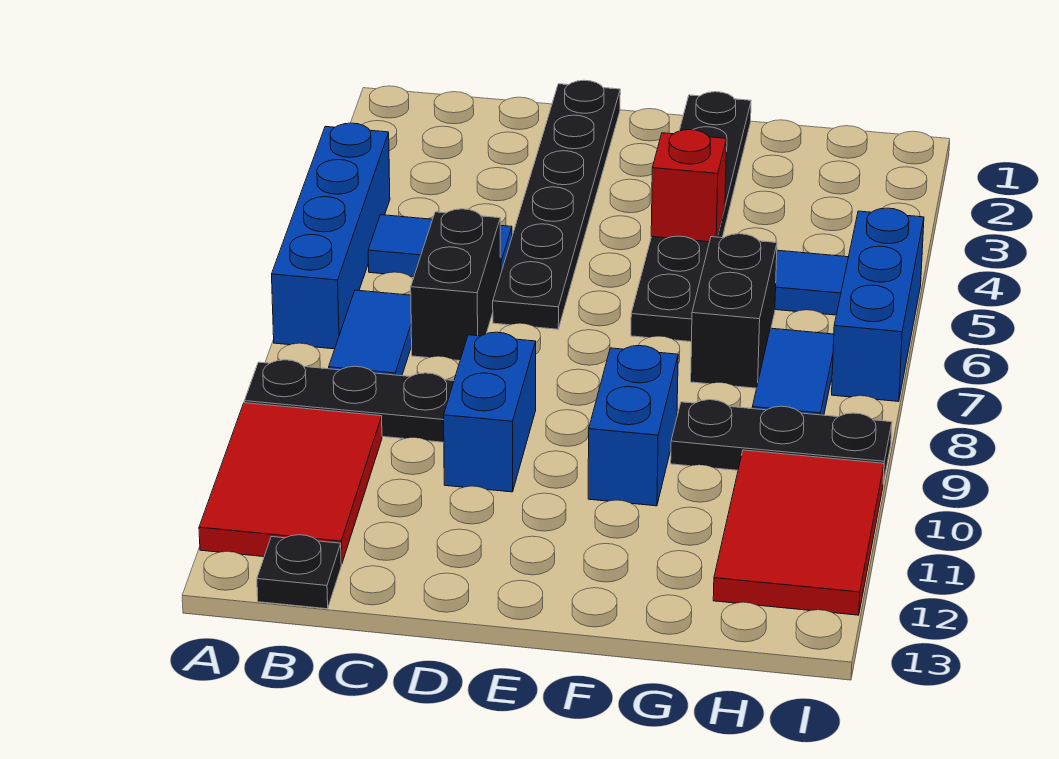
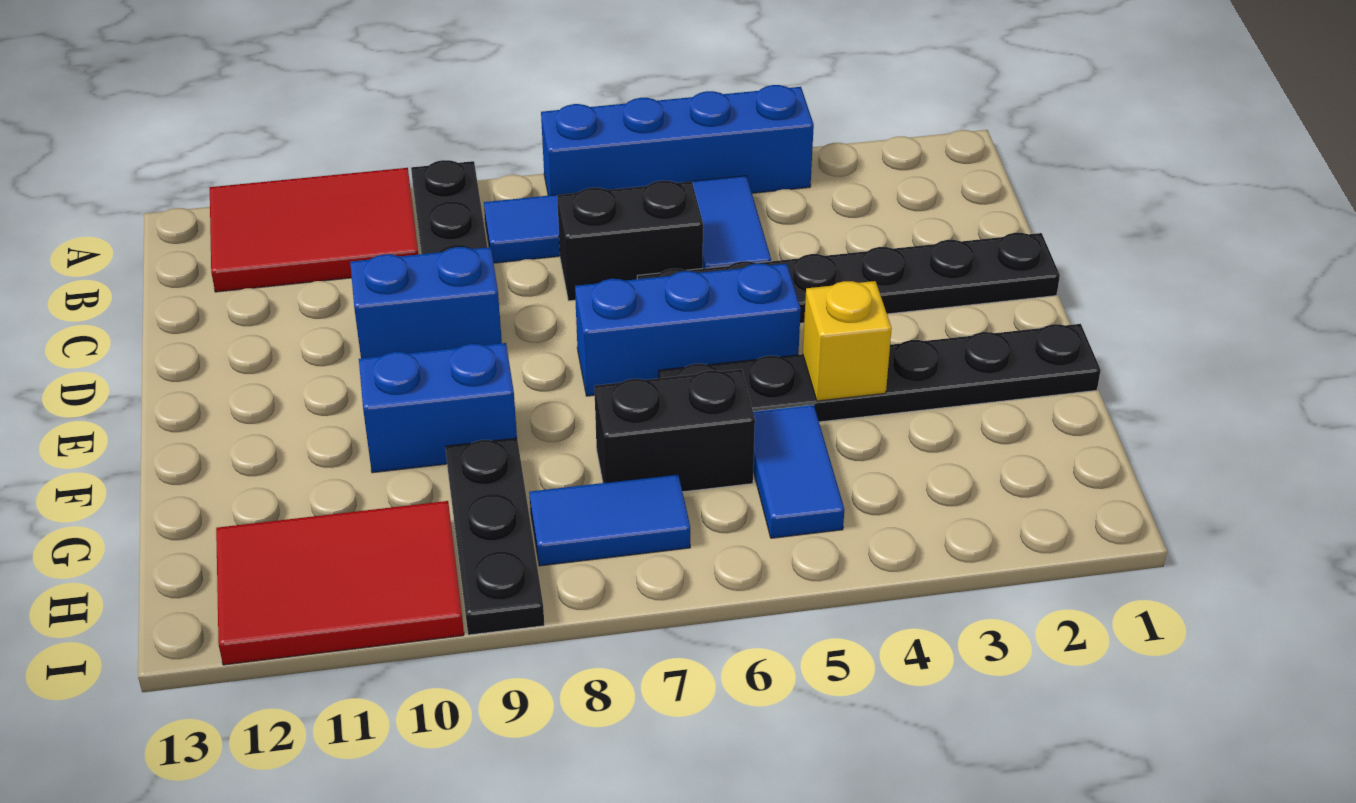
black 1x1 plate [257,535,341,609] -> none
red 1x1 brick [651,130,727,242] -> yellow 1x1 brick [803,281,892,401]
blue 1x3 brick [832,208,924,402] -> blue 1x3 brick moved to [575,264,801,396]

